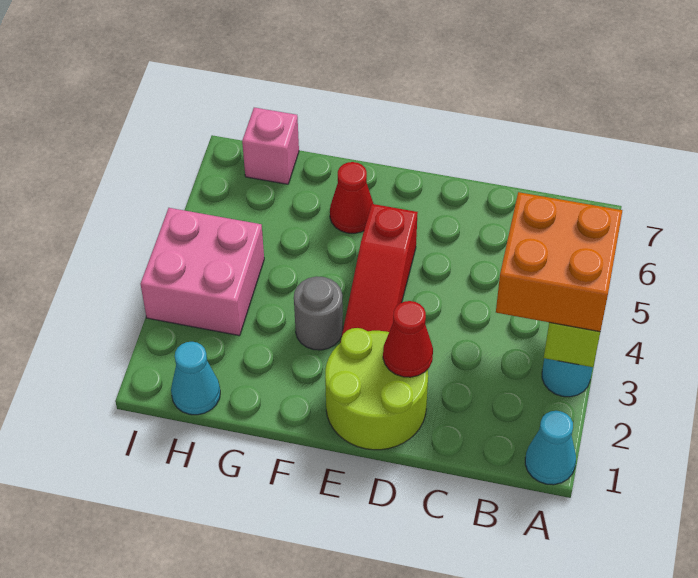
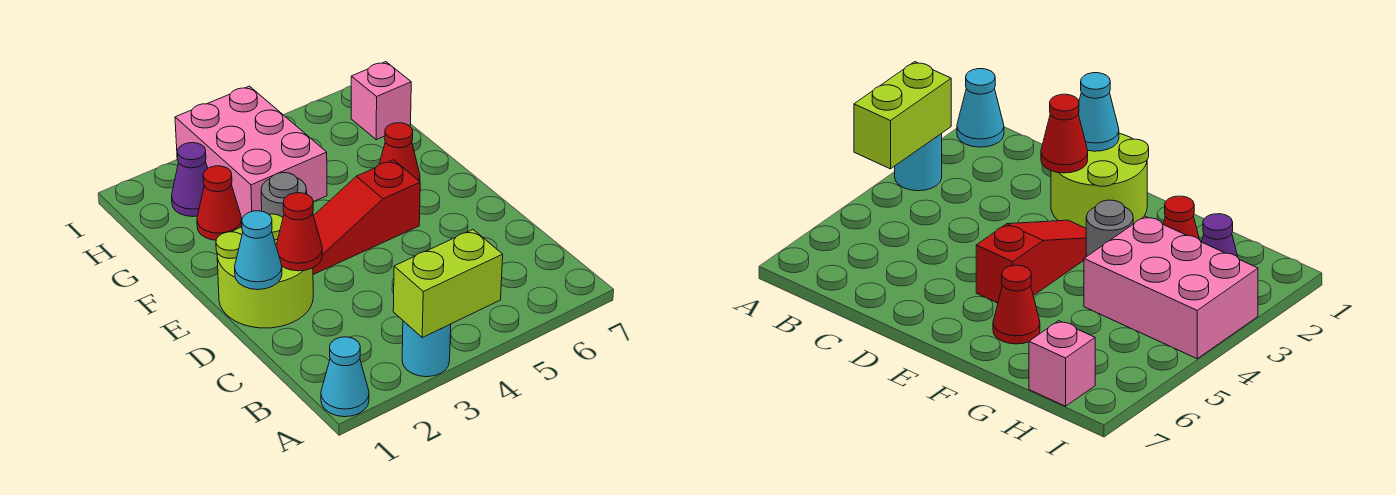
orange 2x2 brick [496,192,622,332] -> none
none -> red 1x1 cone [197,166,242,240]
cyan 1x1 cone [171,342,220,415] -> cyan 1x1 cone moved to [235,211,282,290]
none -> purple 1x1 cone [172,143,208,217]
pink 2x2 brick [141,208,264,336] -> pink 2x3 brick [175,86,327,219]

